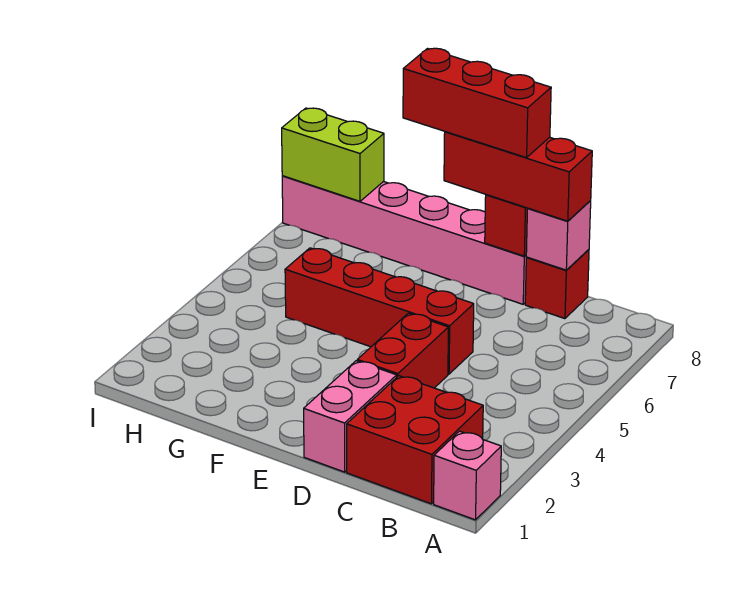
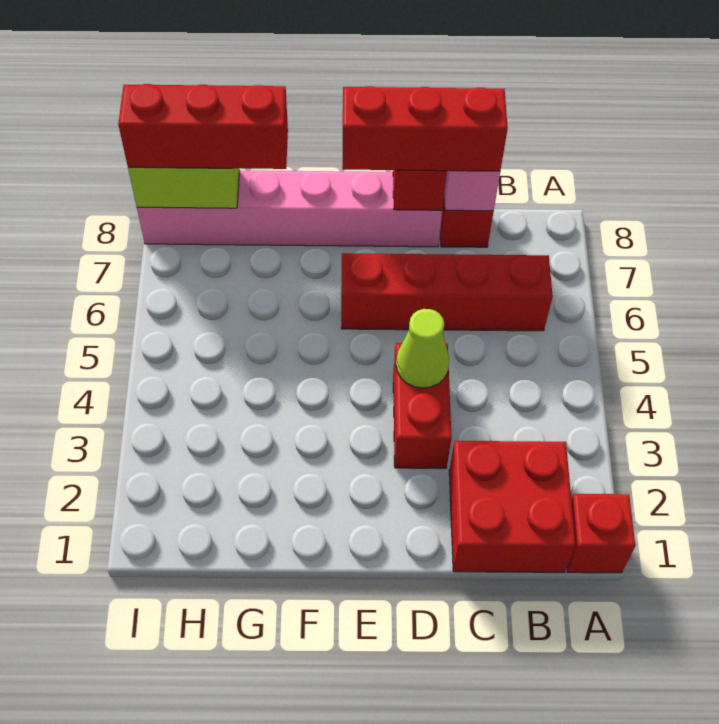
pink 1x1 brick [434,431,501,520] -> red 1x1 brick [567,494,635,573]
pink 1x2 brick [304,361,397,472] -> none
none -> lime 1x1 cone [396,309,449,388]
red 1x4 brick [285,248,474,374] -> red 1x4 brick moved to [341,253,553,331]
red 1x3 brick [403,48,551,158] -> red 1x3 brick moved to [118,84,288,169]

